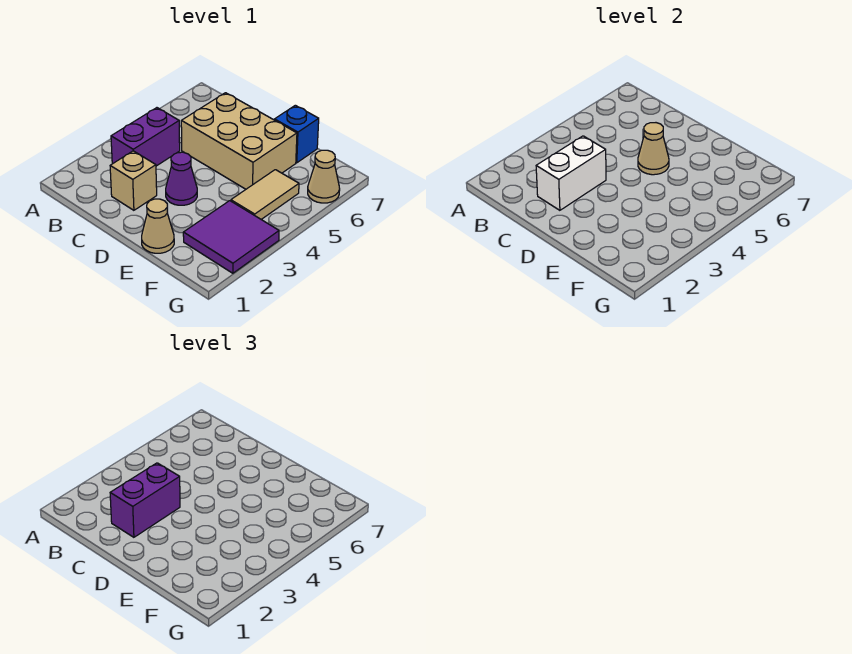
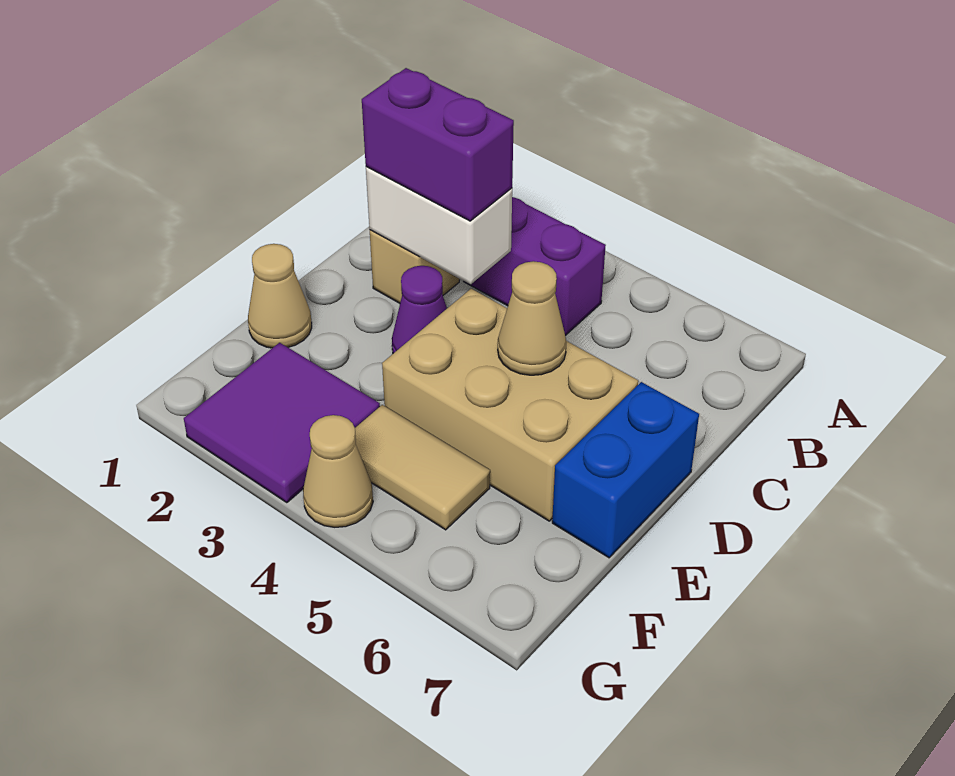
tan 2x3 brick [181,93,297,189] -> tan 2x3 brick turned to [382,289,638,521]
blue 1x1 brick [274,105,319,163] -> blue 1x2 brick [552,382,699,558]
tan 1x1 cone [308,150,340,203] -> tan 1x1 cone moved to [303,415,373,527]

